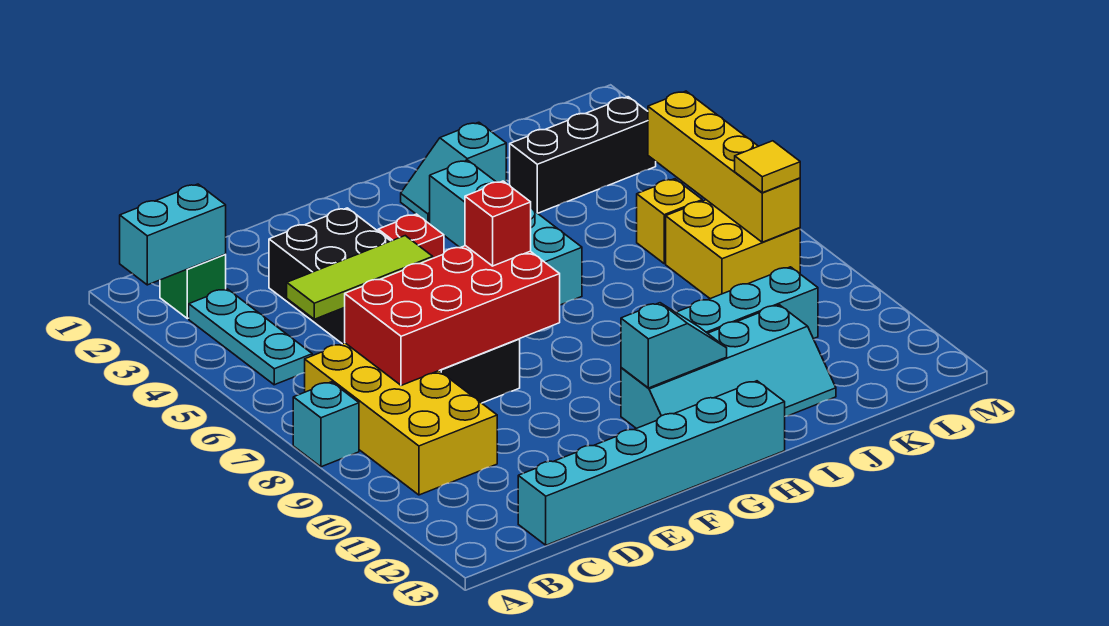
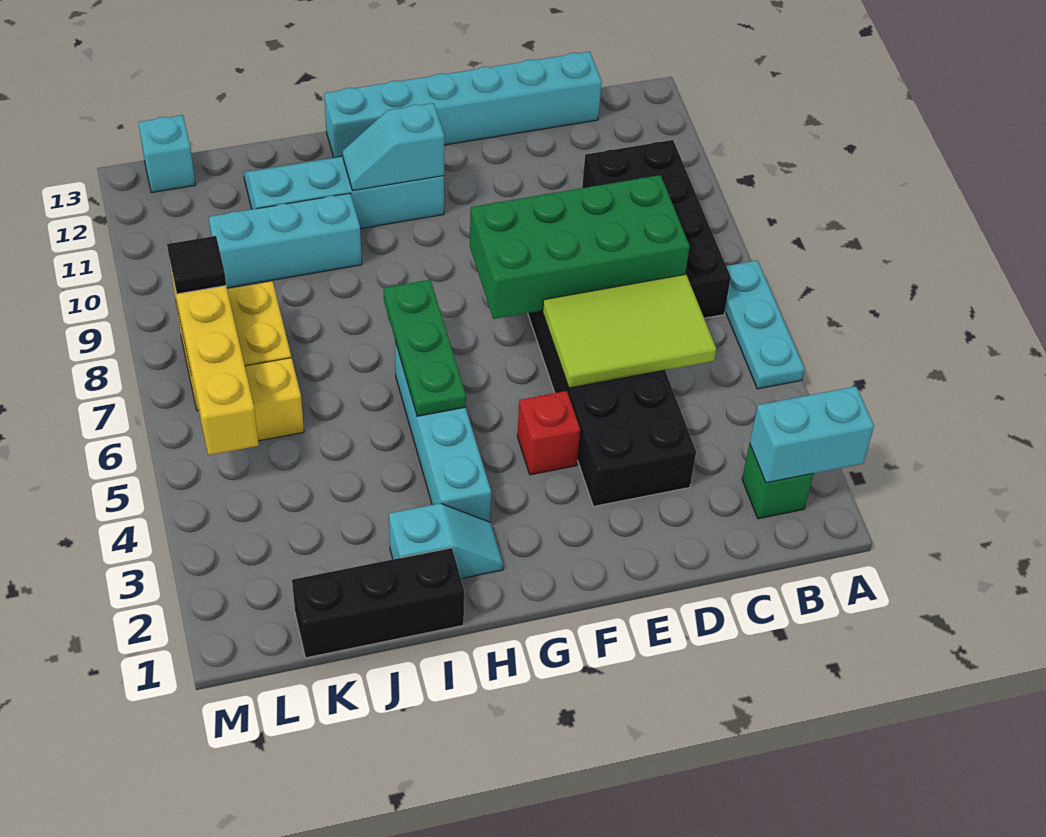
cyan 1x1 brick [293,382,359,467] -> cyan 1x1 brick moved to [138,115,195,193]
cyan 1x3 plate [189,289,312,385] -> cyan 1x3 plate moved to [725,260,804,389]
yellow 2x4 brick [305,343,497,495] -> black 2x4 brick [582,140,731,318]
lime 1x3 tile [287,236,433,319] -> lime 2x3 tile [543,274,716,388]
red 2x4 brick [345,246,560,385] -> green 2x4 brick [470,175,690,319]
red 1x1 brick [465,181,531,266] -> none
none -> green 1x3 plate [384,280,466,416]
black 1x3 brick [510,97,656,213] -> black 1x3 brick moved to [292,548,464,658]
yellow 1x1 tile [735,141,800,193] -> black 1x1 tile [167,236,226,294]

